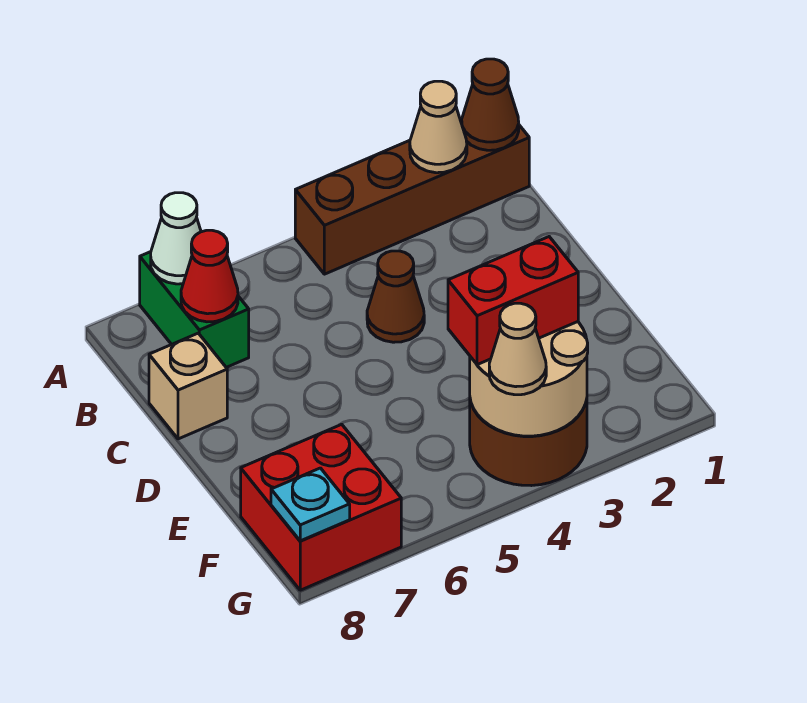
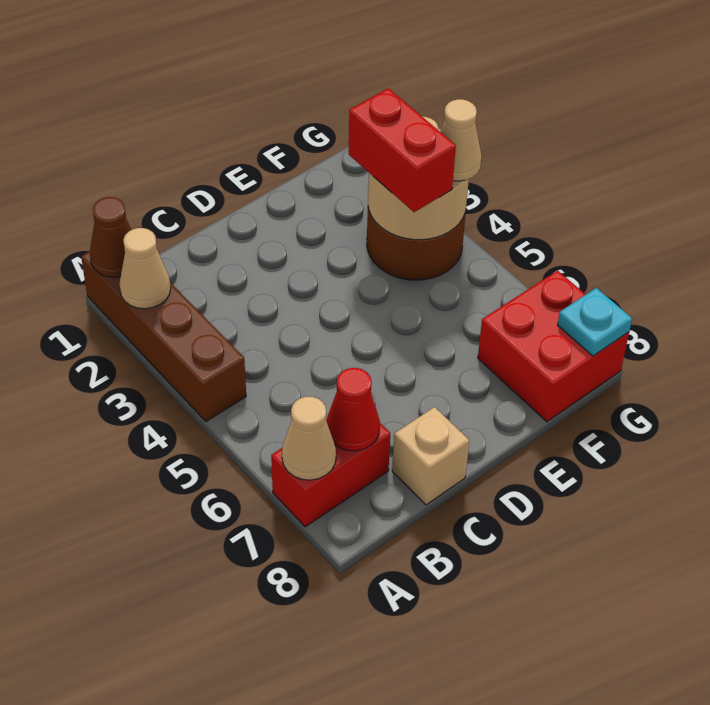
green 1x2 brick [140,252,249,367] -> red 1x2 brick [271,419,390,527]
white 1x1 cone [151,193,201,284] -> tan 1x1 cone [282,397,336,480]
brown 1x1 cone [367,251,424,342] -> none

